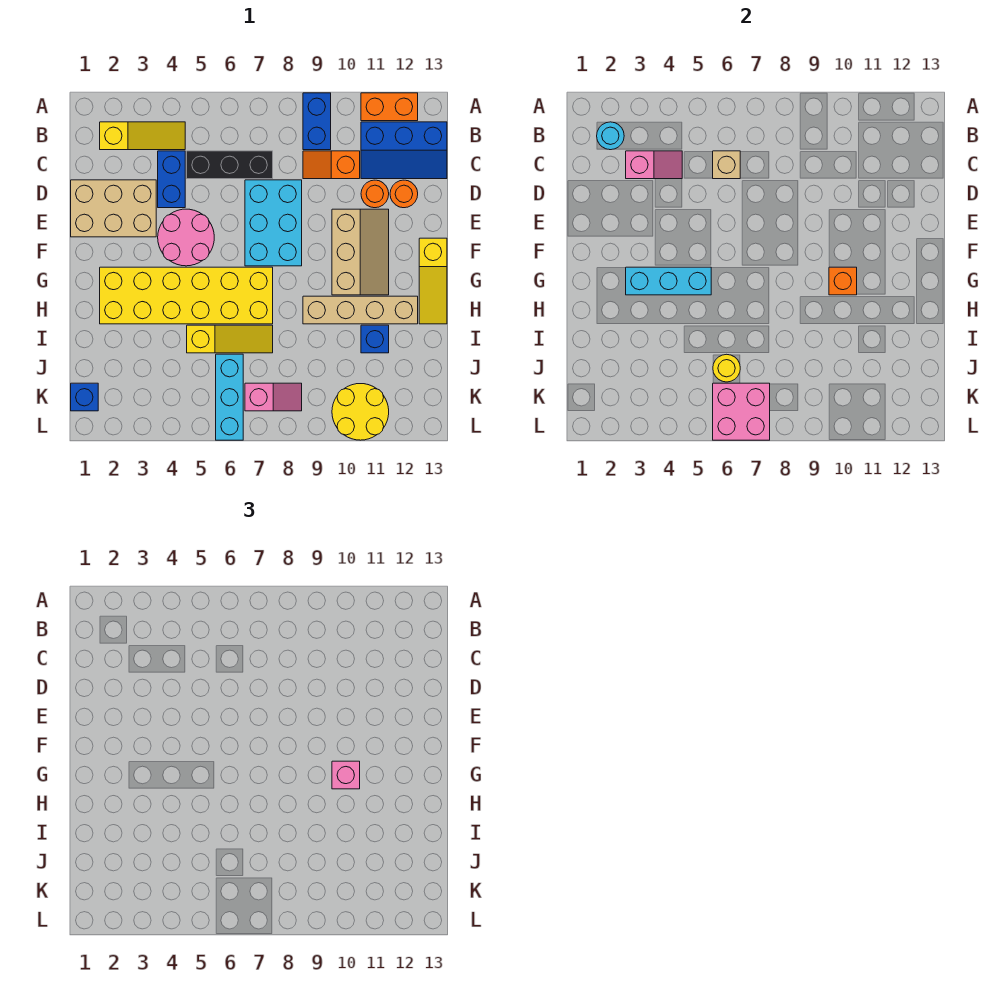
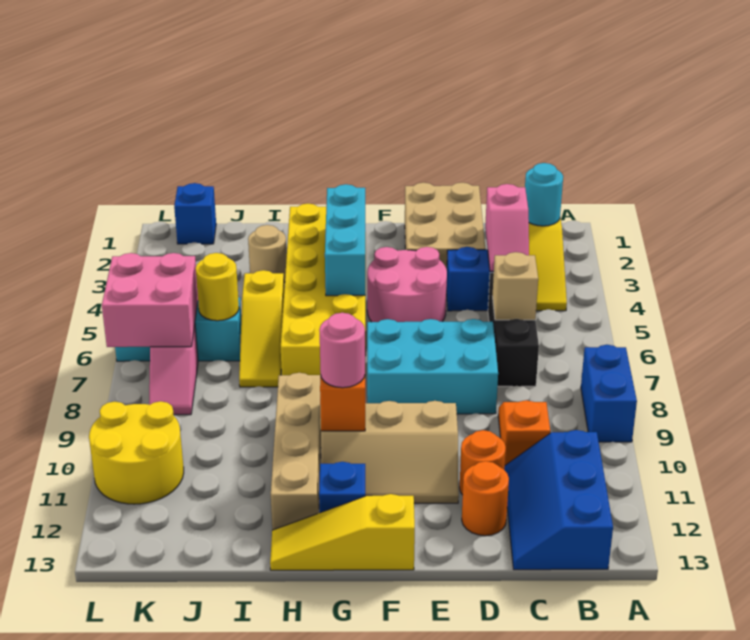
blue 1x2 brick [303,93,331,150] -> blue 1x2 brick turned to [581,344,637,442]
orange 1x2 brick [361,93,418,121] -> none
pink 1x1 brick [332,761,360,789] -> pink 1x1 round brick [319,313,365,388]
none -> tan 1x1 round brick [248,225,287,282]
blue 1x1 brick [361,325,389,353] -> blue 1x1 brick moved to [319,462,365,513]

